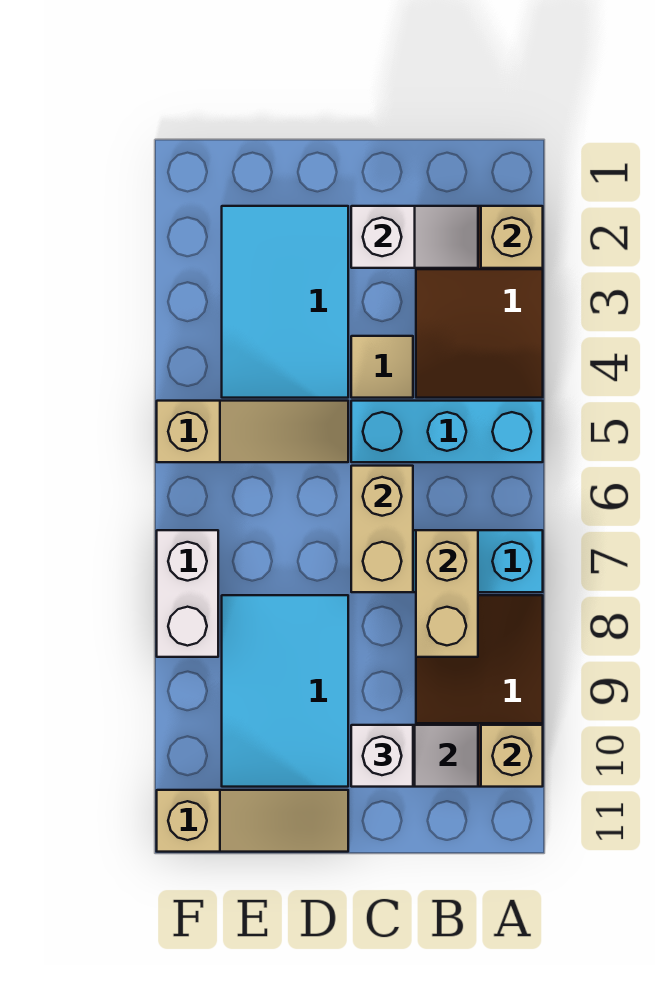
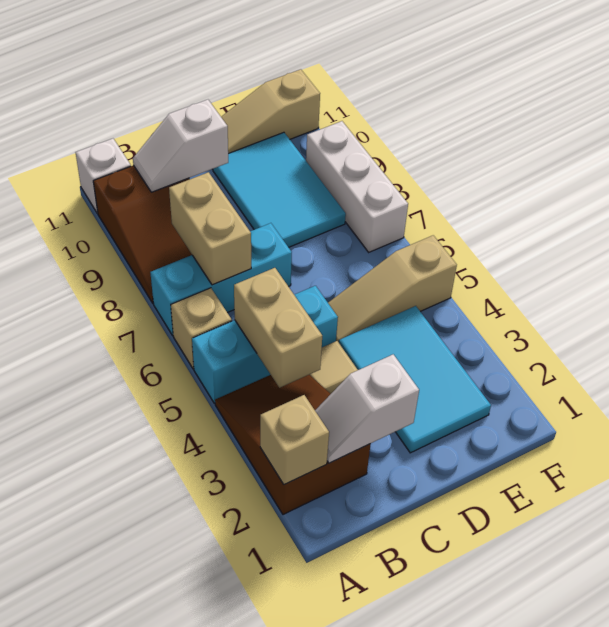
tan 1x1 brick [481,725,543,787] -> tan 1x1 brick moved to [171,288,232,369]
tan 1x2 brick [351,466,413,592] -> tan 1x2 brick moved to [234,268,322,388]
white 1x1 brick [351,725,413,787] -> white 1x1 brick moved to [76,139,131,214]
white 1x2 brick [157,530,218,657] -> white 1x3 brick [306,121,408,252]

